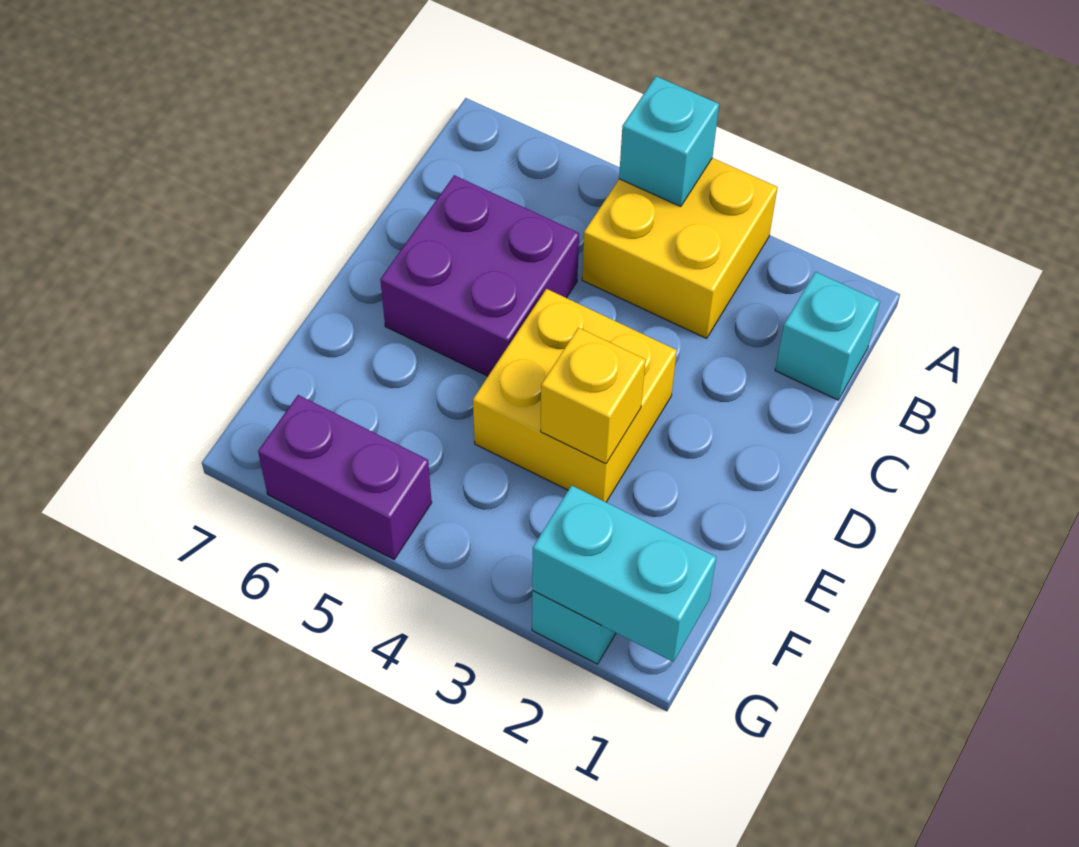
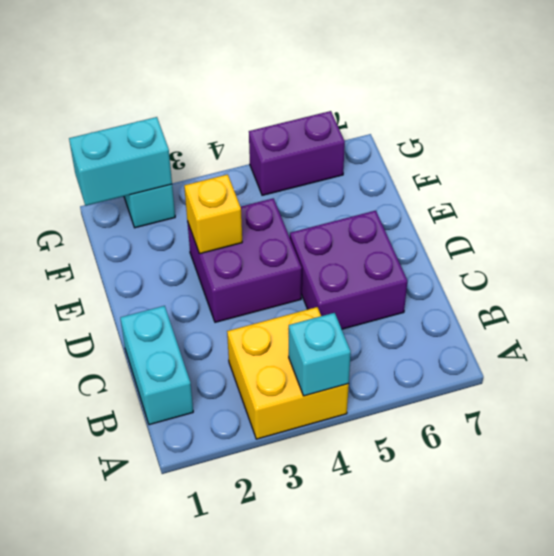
cyan 1x1 brick [775,272,880,400] -> cyan 1x2 brick [120,306,193,425]
yellow 2x2 brick [473,289,677,502] -> purple 2x2 brick [187,198,302,322]

